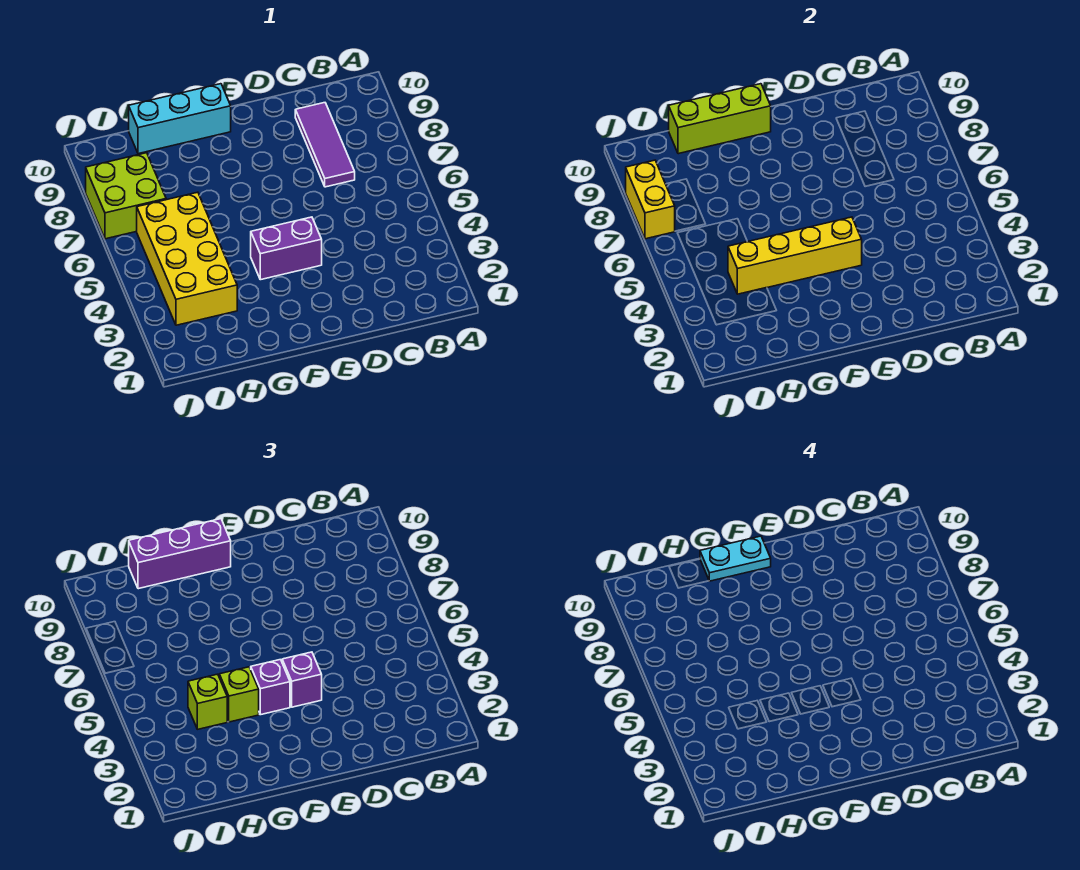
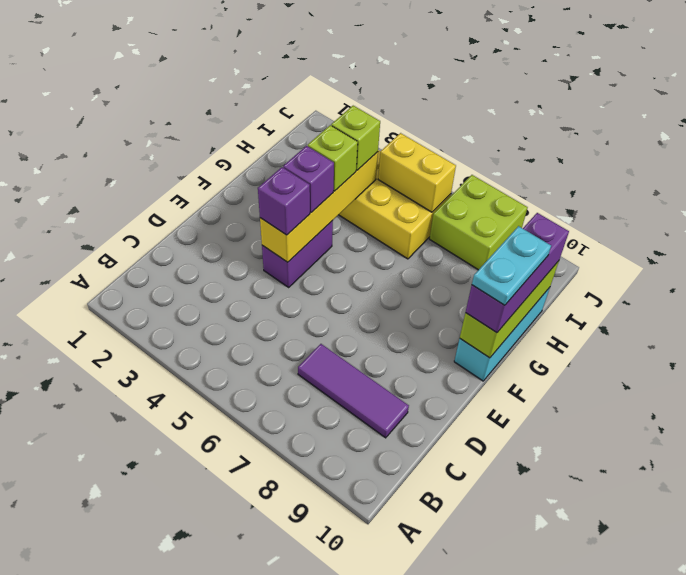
yellow 1x2 brick [626,160,675,239] -> yellow 1x2 brick moved to [378,133,456,212]

